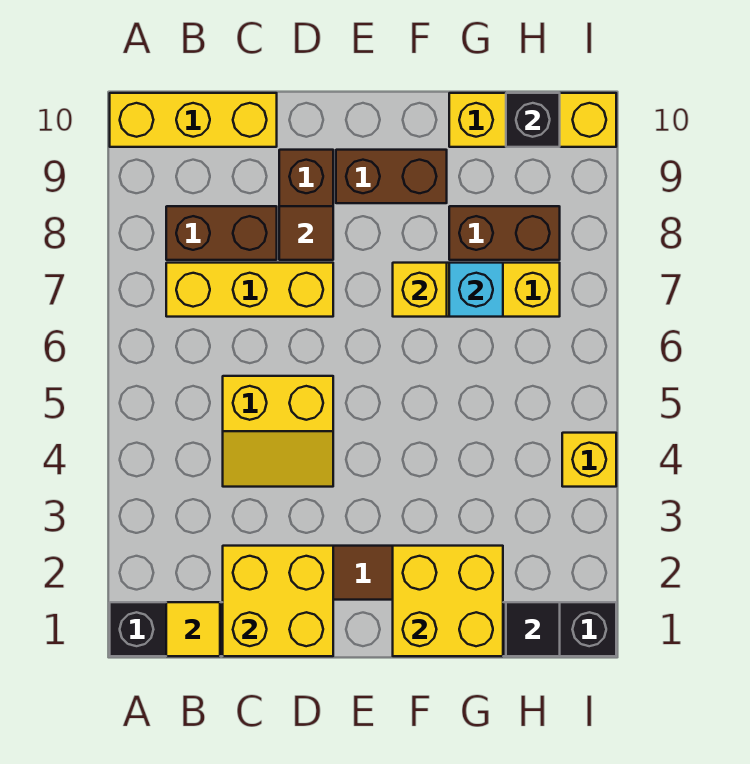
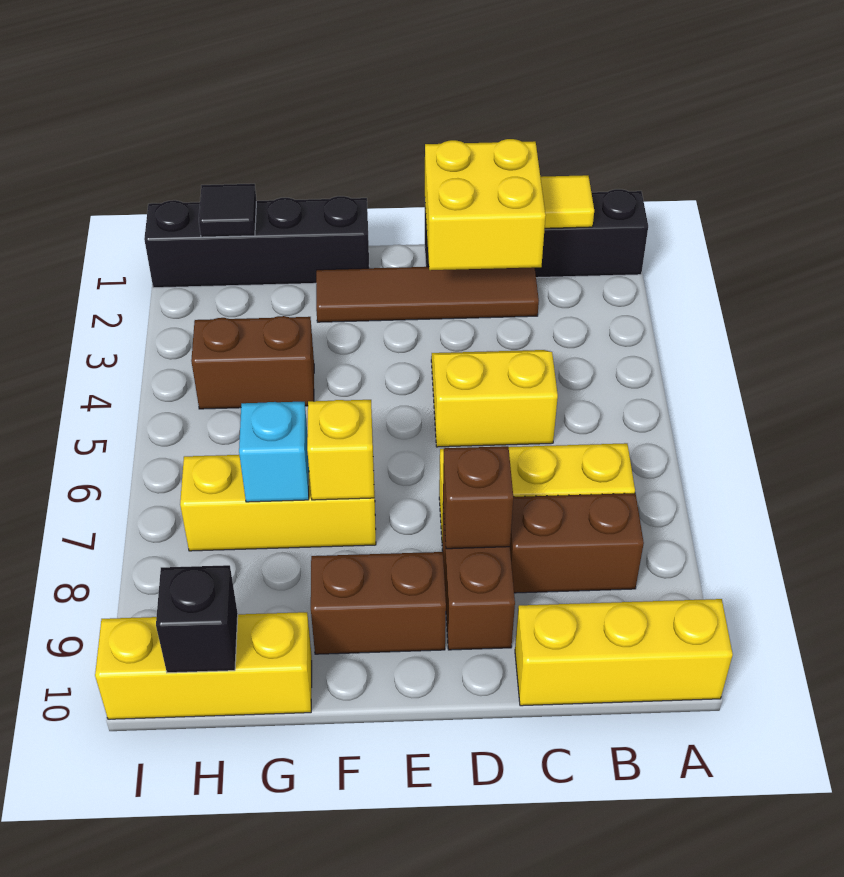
brown 1x1 tile [279,206,333,260] -> brown 1x1 brick [443,446,513,549]
yellow 2x2 brick [393,546,503,656] -> none
brown 1x2 brick [449,206,560,260] -> brown 1x2 brick moved to [191,316,314,409]
yellow 1x1 brick [562,433,616,487] -> none

